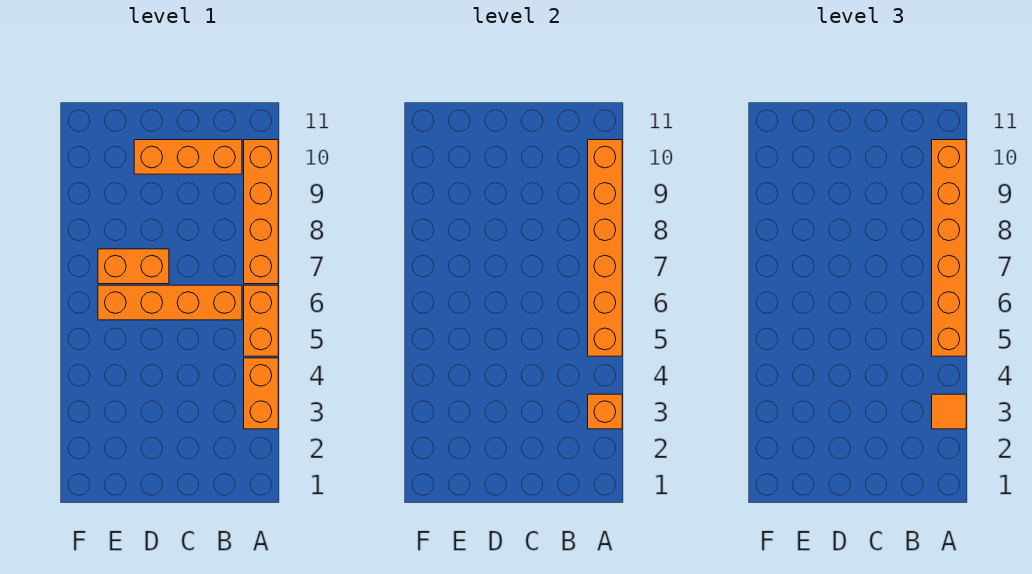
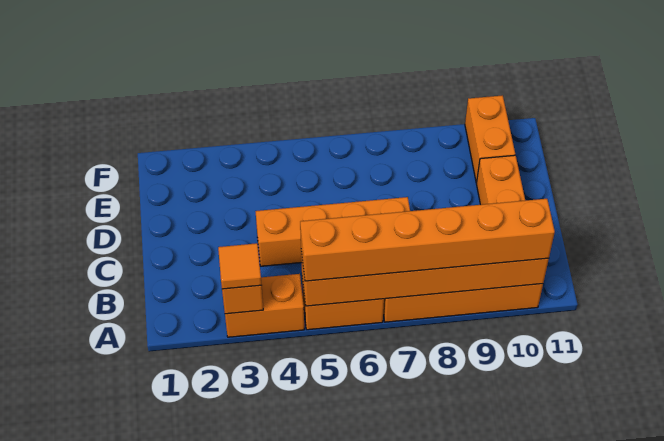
orange 1x4 brick [98,285,242,320] -> orange 1x4 brick turned to [255,197,410,266]
orange 1x2 brick [98,249,169,284] -> orange 1x2 brick moved to [465,95,515,182]

